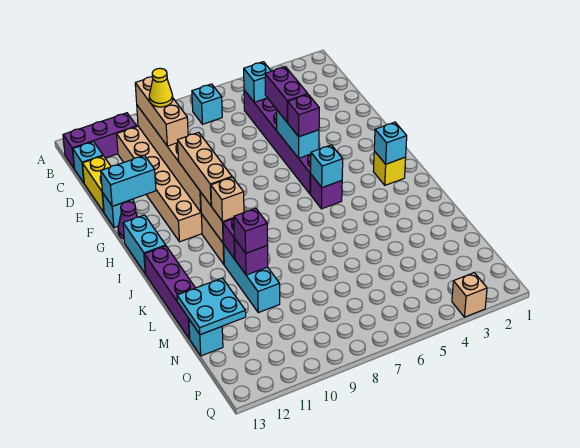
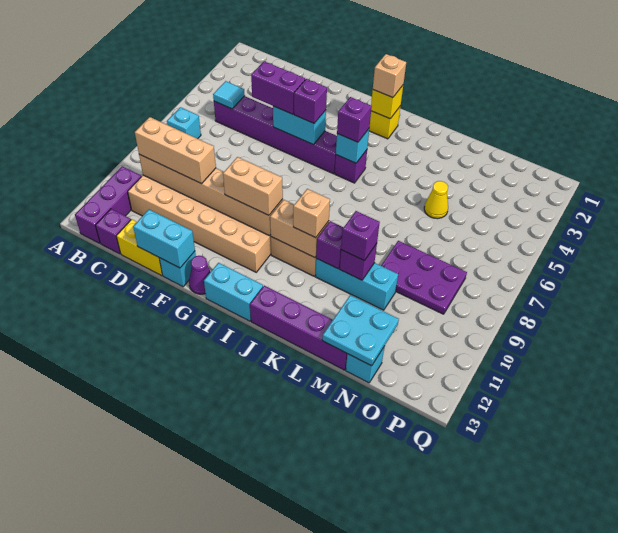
cyan 1x1 brick [244,62,271,102] -> cyan 1x1 tile [213,81,245,109]
cyan 1x1 brick [73,142,103,183] -> purple 1x1 brick [95,209,131,254]
yellow 1x1 cone [149,68,173,107] -> yellow 1x1 cone moved to [424,181,448,219]
cyan 1x2 brick [101,155,156,206] -> cyan 1x2 brick turned to [133,210,195,268]
tan 1x3 brick [178,132,232,206] -> tan 1x2 brick [223,157,283,215]
cyan 1x1 brick [374,122,407,164] -> yellow 1x1 brick [371,86,403,119]
none -> purple 1x1 brick [337,97,372,142]
none -> purple 2x3 plate [381,241,467,314]
tan 1x1 brick [452,273,487,317] -> tan 1x1 brick moved to [373,54,406,98]

